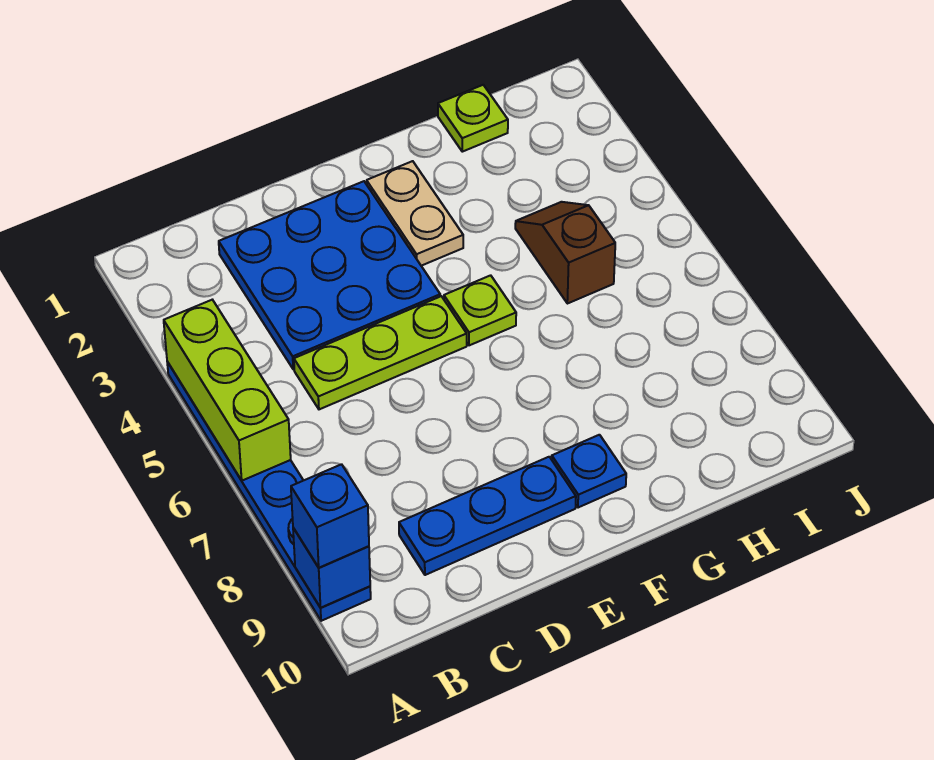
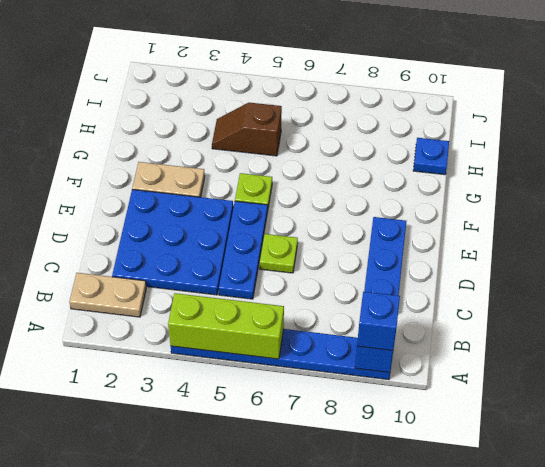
none -> tan 1x2 plate [69,273,146,317]
lime 1x3 plate [294,296,467,409] -> blue 1x3 plate [219,201,268,299]
blue 1x1 plate [552,435,626,508] -> blue 1x1 plate moved to [413,138,449,175]
lime 1x1 plate [438,85,508,152] -> lime 1x1 plate moved to [260,234,298,273]

